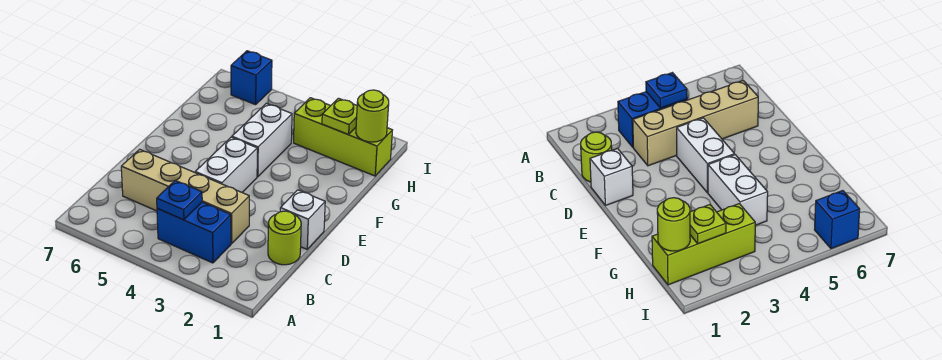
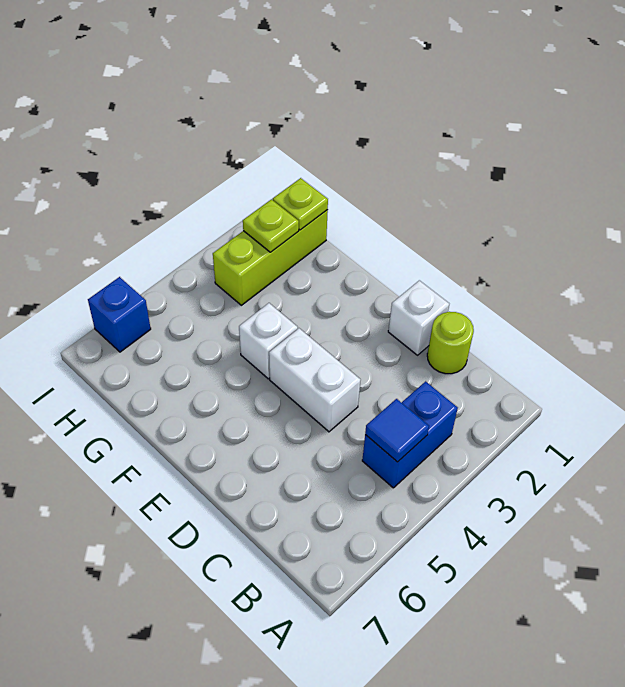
blue 1x1 plate [157,180,202,220] -> blue 1x1 tile [365,399,429,462]
tan 1x4 brick [121,149,249,244] -> none
white 1x2 brick [232,103,292,177] -> white 1x1 brick [239,303,298,379]
lime 1x1 round brick [356,90,389,142] -> lime 1x1 plate [273,178,328,230]

